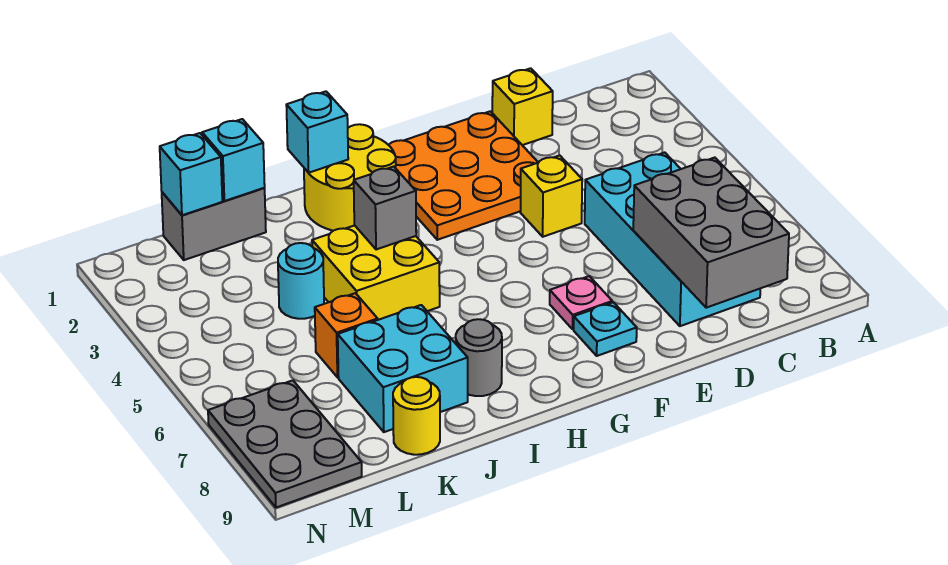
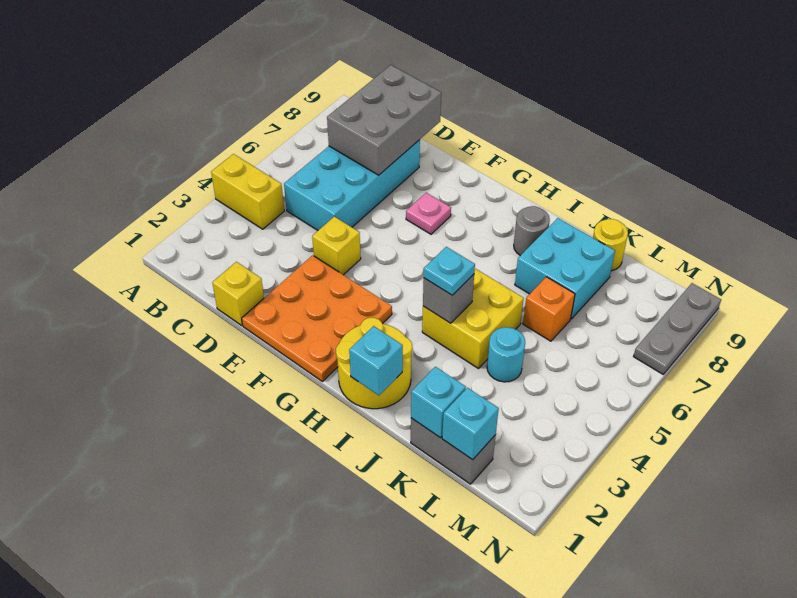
none -> yellow 1x2 brick [211,154,284,229]
cyan 1x1 plate [574,302,637,356] -> cyan 1x1 plate moved to [424,247,475,295]
grey 2x3 plate [208,380,362,507] -> grey 1x3 plate [634,283,721,374]

